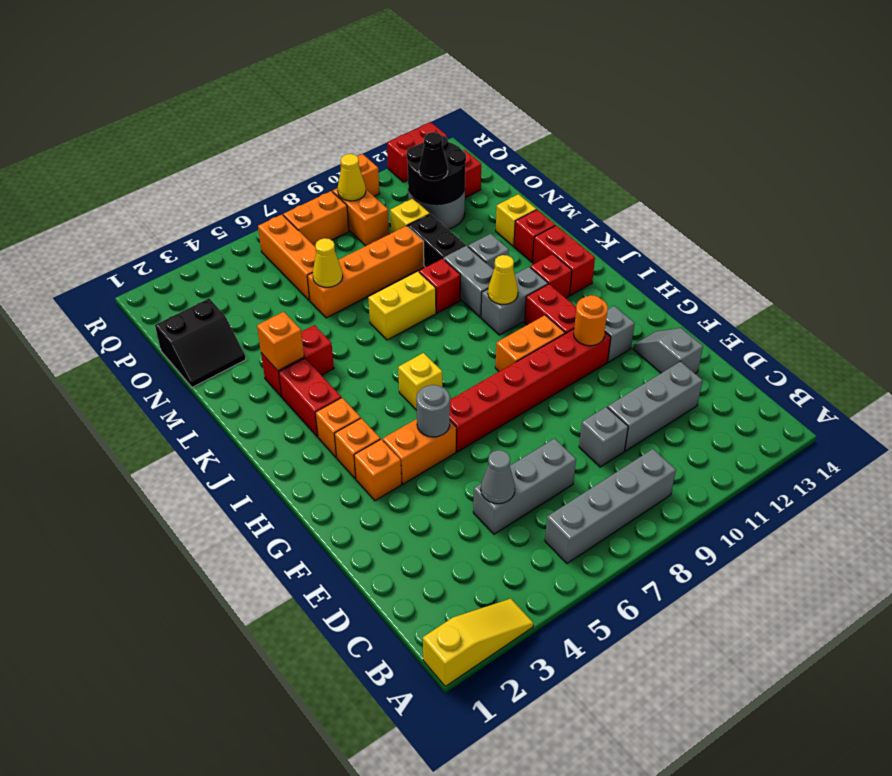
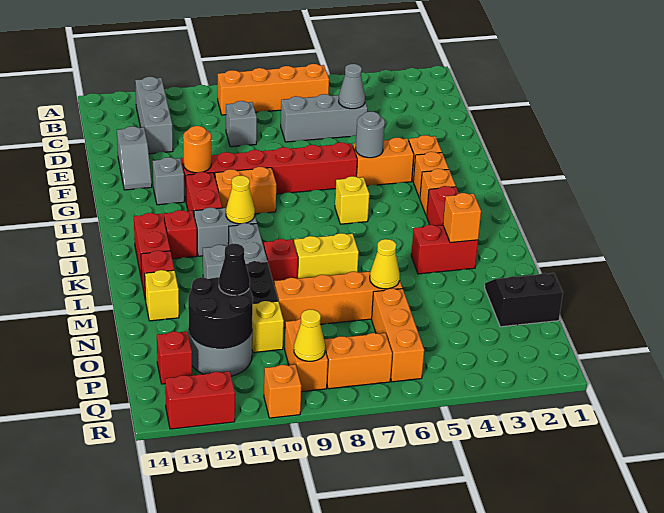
yellow 1x3 slope [423,599,533,686] -> none
grey 1x4 brick [545,449,676,563] -> orange 1x4 brick [218,64,329,115]
grey 1x3 brick [607,361,703,451] -> grey 1x3 brick turned to [135,77,173,154]

